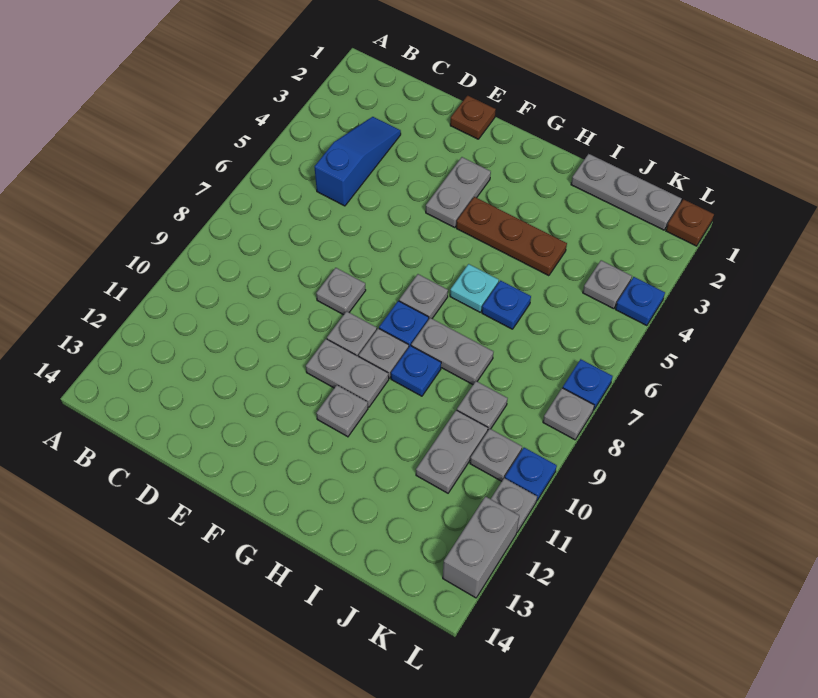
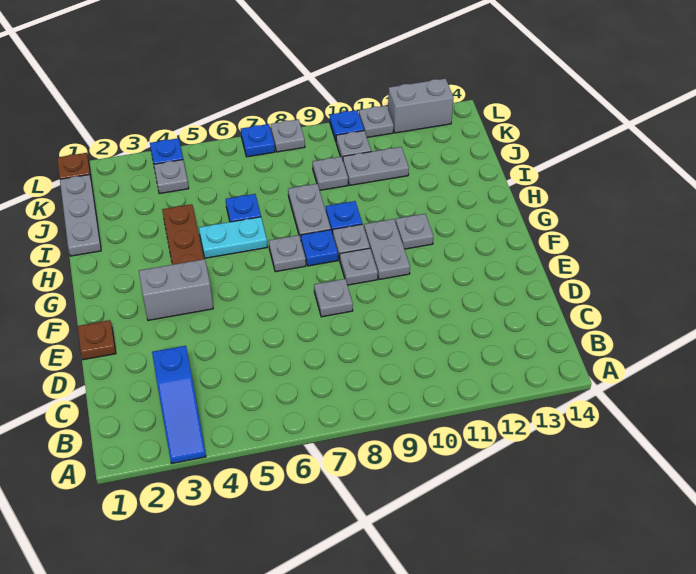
blue 1x3 slope [315,117,401,206] -> blue 1x3 slope turned to [152,346,206,464]
grey 1x2 plate [426,157,491,227] -> grey 1x2 brick [139,259,213,320]
cyan 1x1 plate [450,264,499,312] -> cyan 1x2 plate [199,217,267,258]

